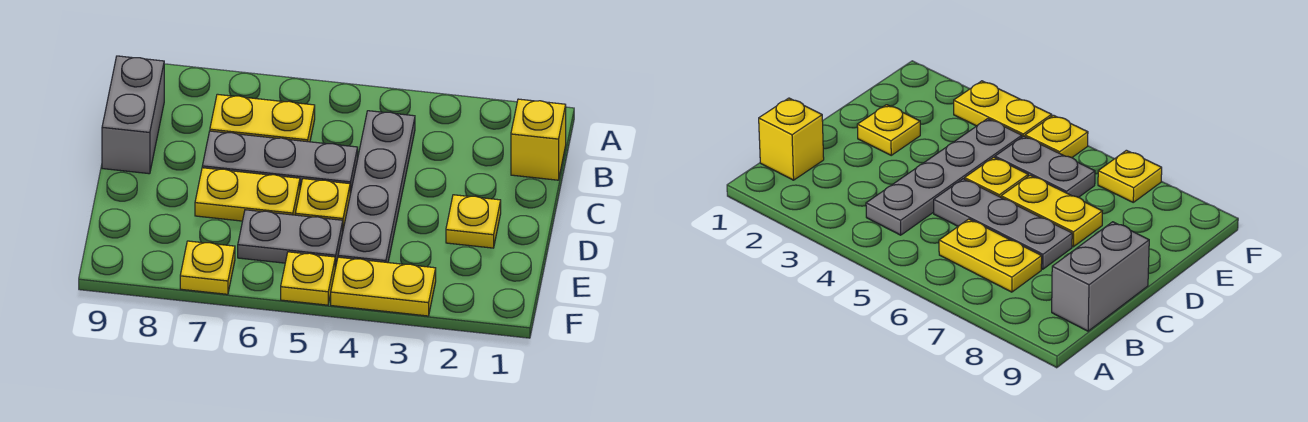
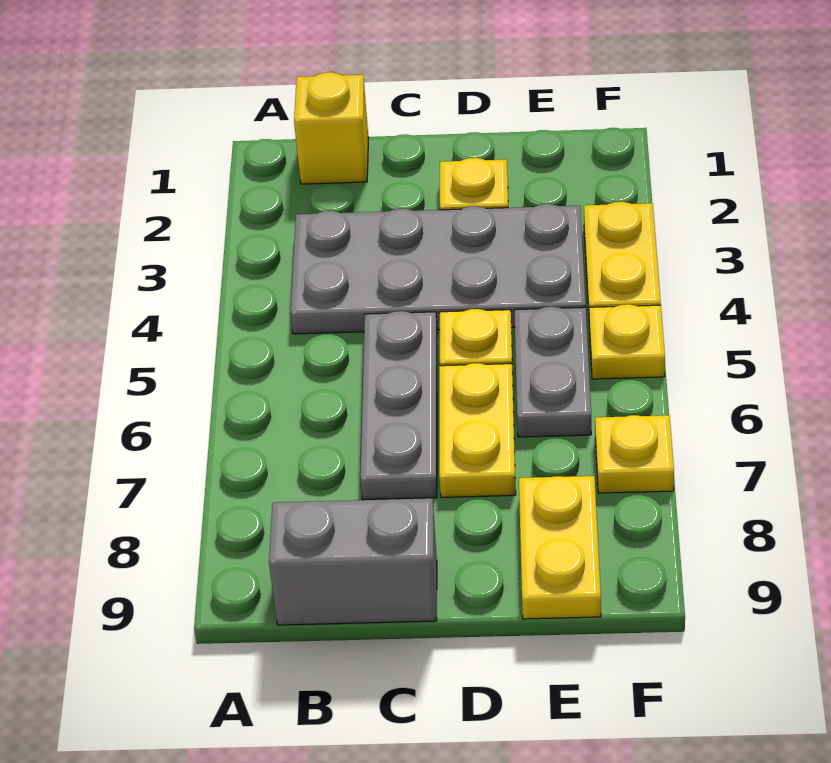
grey 1x4 plate [338,111,415,263] -> grey 2x4 plate [290,204,586,334]
yellow 1x2 plate [210,94,315,142] -> yellow 1x2 plate moved to [519,476,601,619]

